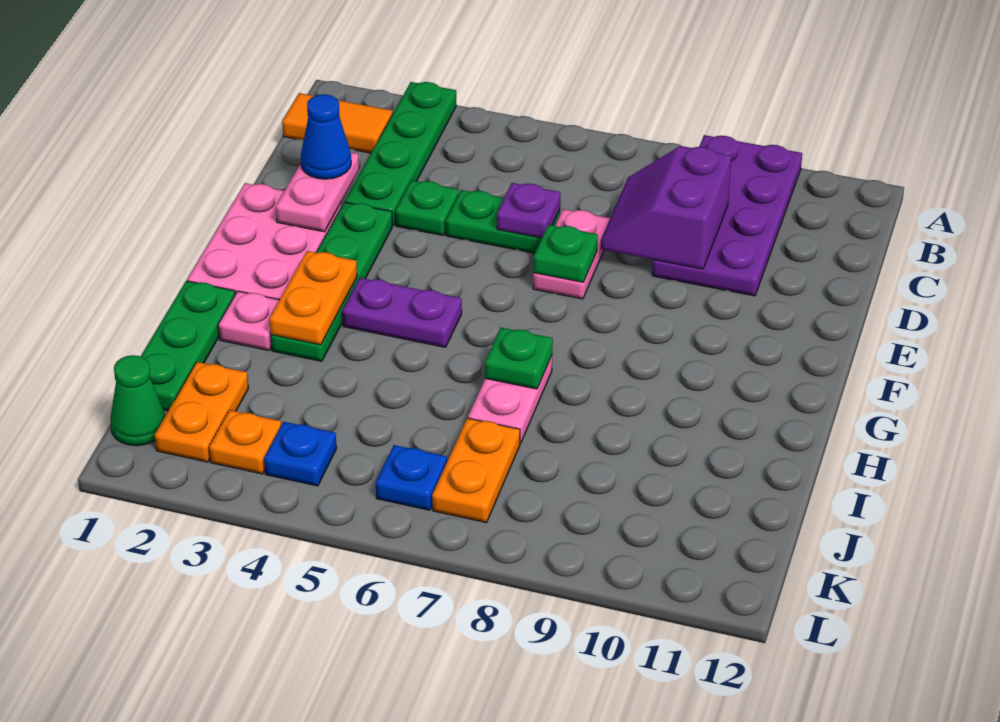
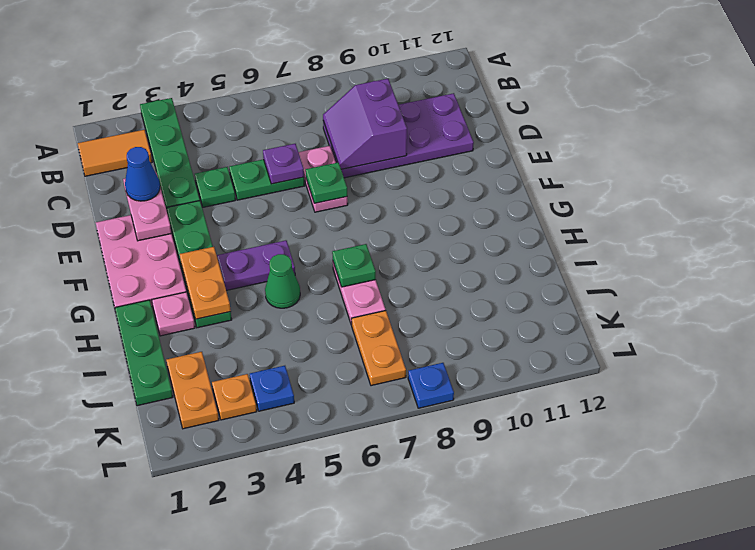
purple 2x4 plate [652,135,802,296] -> purple 2x4 plate turned to [323,93,474,178]
green 1x1 cone [110,355,165,446] -> green 1x1 cone moved to [265,254,300,308]
blue 1x1 plate [376,445,447,510] -> blue 1x1 plate moved to [408,363,454,408]

